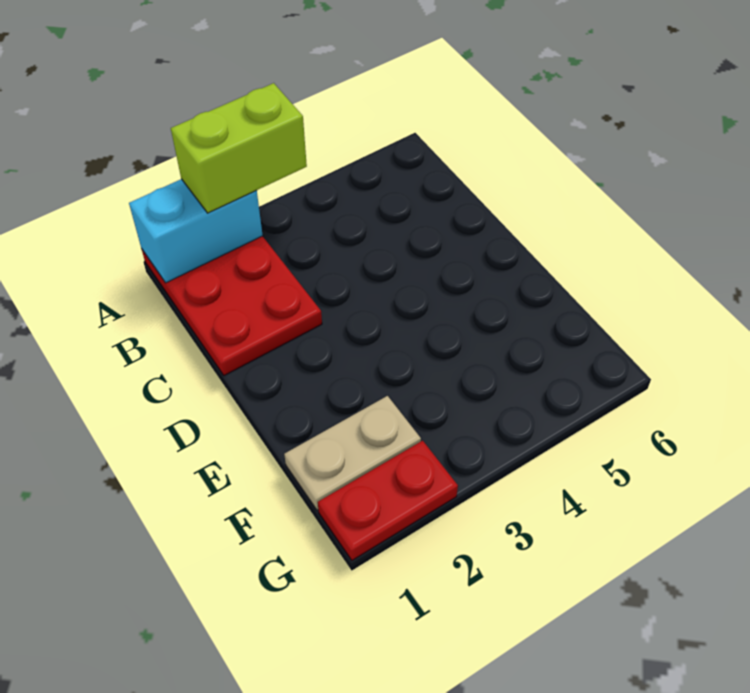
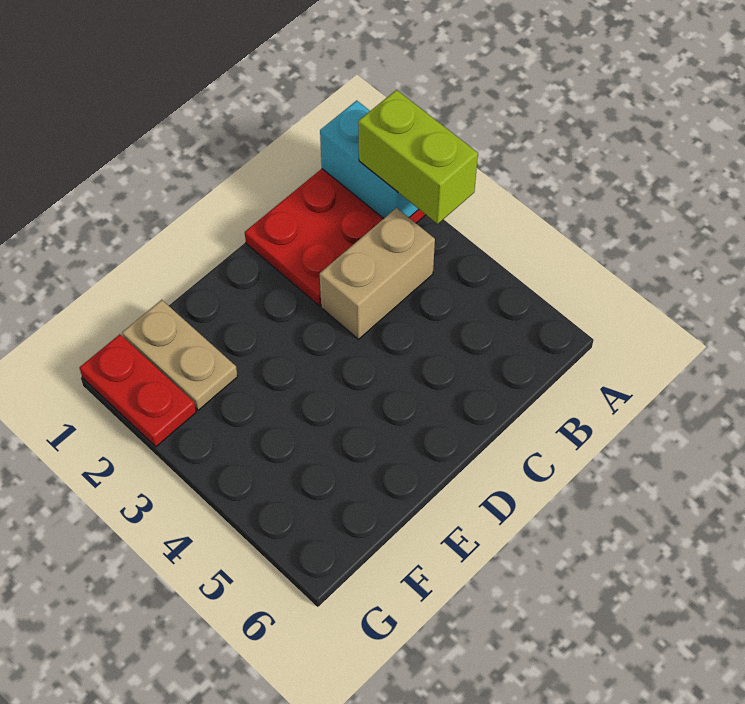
none -> tan 1x2 brick [320,208,435,339]

